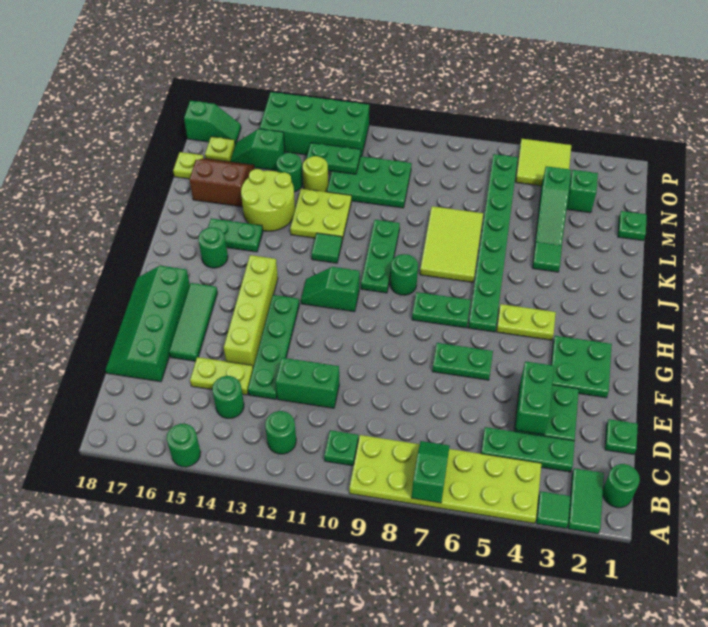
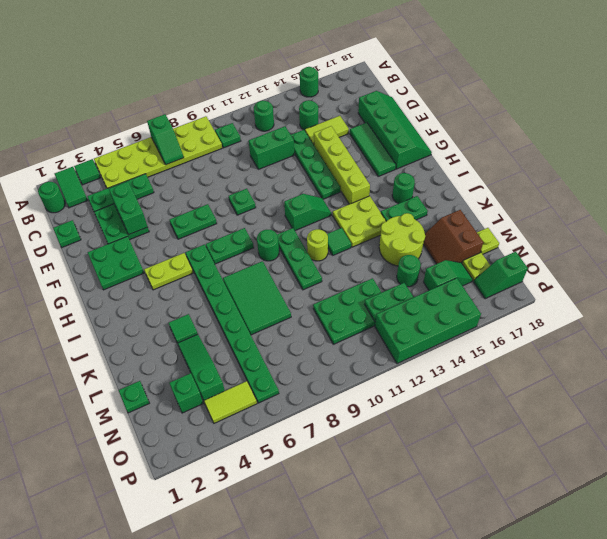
lime 1x2 plate [190,357,253,395] -> lime 1x2 tile [305,116,349,144]
none -> green 1x1 plate [229,189,256,215]
lime 2x3 tile [420,206,483,282] -> green 2x3 tile [223,261,291,335]
lime 2x2 plate [290,189,351,241] -> lime 2x2 plate moved to [333,196,386,247]
brown 2x2 slope [190,158,254,207] -> brown 2x2 slope turned to [423,210,483,264]
lime 1x1 round brick [303,156,328,192] -> lime 1x1 round brick moved to [307,229,328,261]
lime 2x2 tile [516,139,571,186] -> lime 1x2 tile [204,381,257,423]

